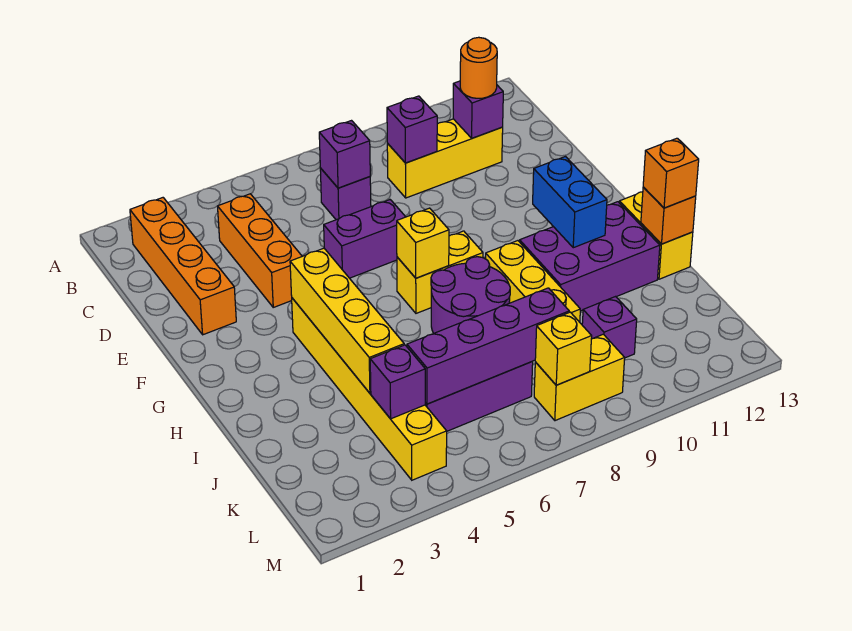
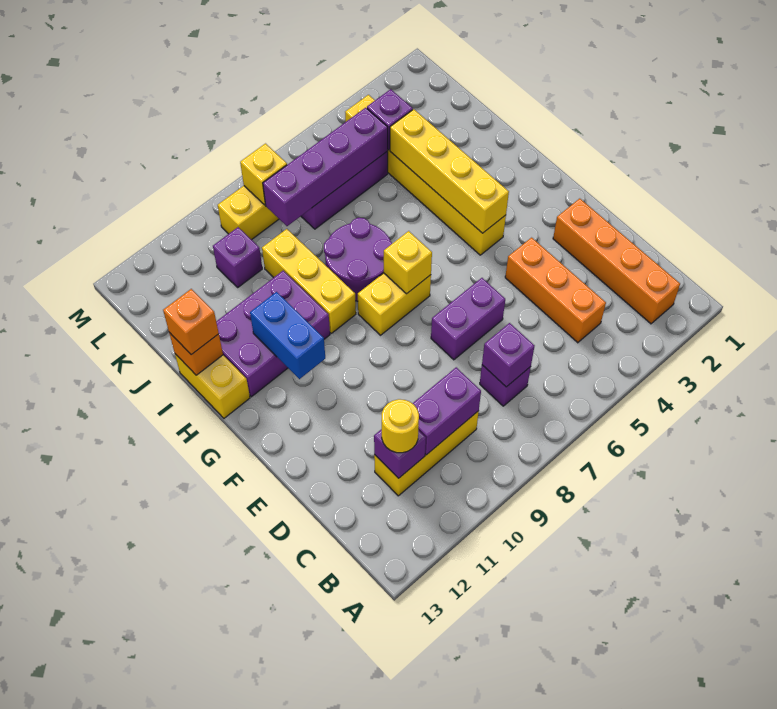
purple 1x1 brick [387,96,437,163] -> purple 1x2 brick [412,367,481,455]
orange 1x1 round brick [460,37,497,98] -> yellow 1x1 round brick [382,399,419,453]

